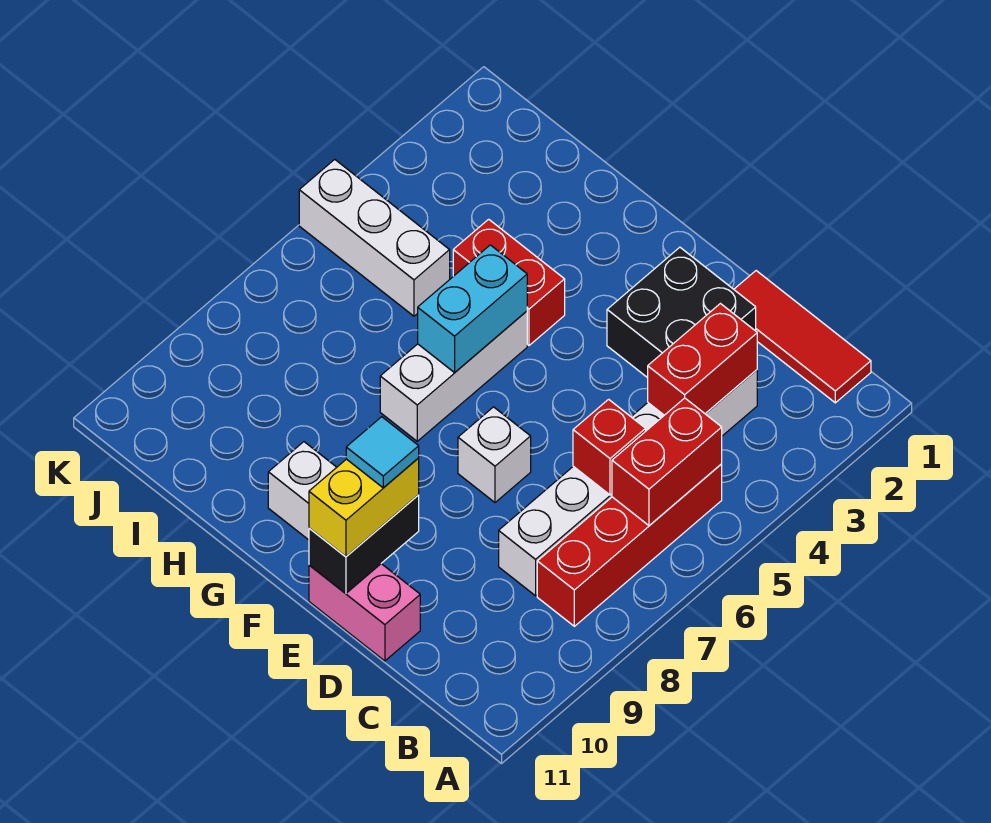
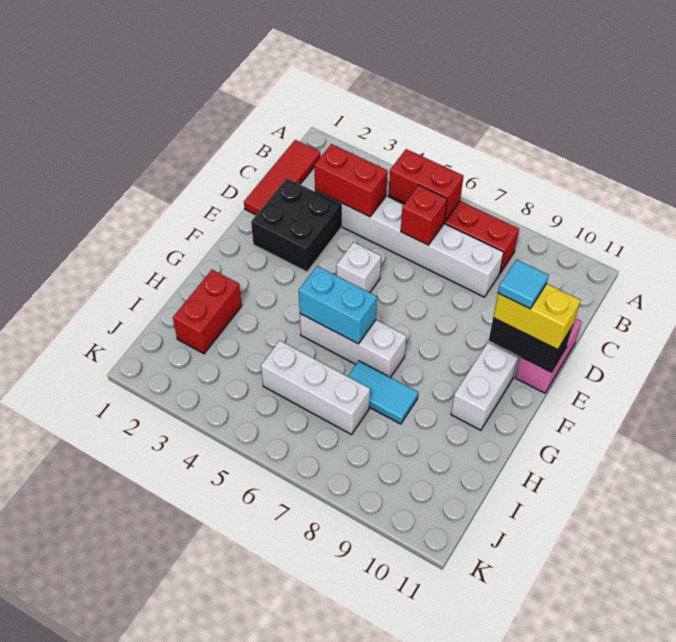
white 1x1 brick [458,407,531,502] -> white 1x1 brick moved to [337,242,381,292]
red 1x2 brick [453,219,565,345] -> red 1x2 brick moved to [173,270,242,354]
none -> cyan 1x2 tile [348,361,418,424]
white 1x3 brick [299,159,450,316] -> white 1x3 brick turned to [261,341,370,435]

